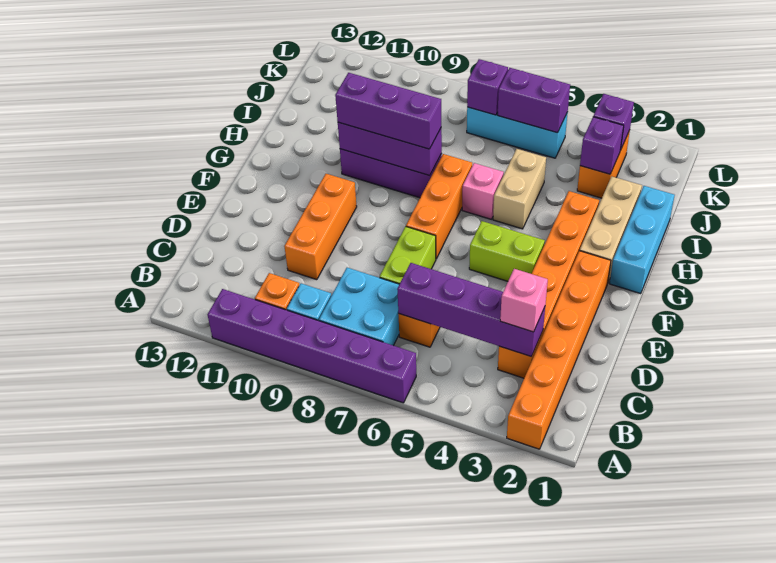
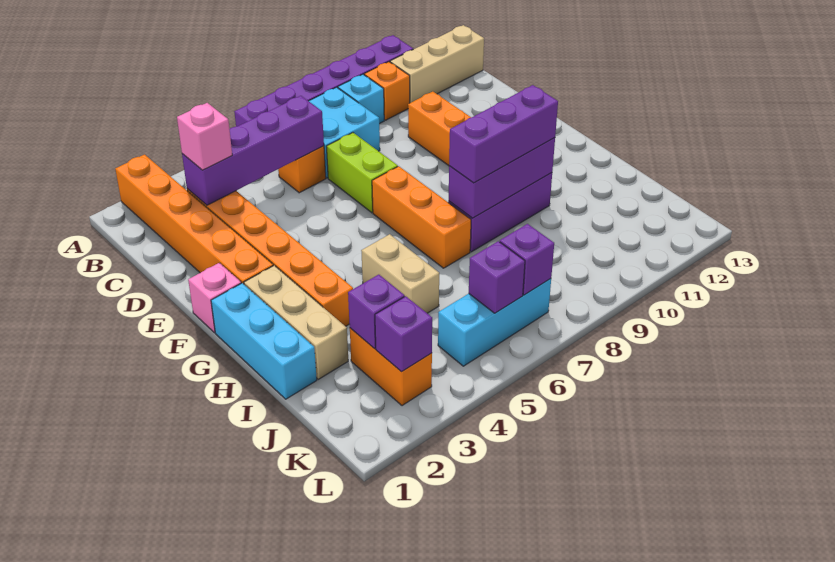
none -> tan 1x3 brick [390,25,484,103]
lime 1x2 brick [469,221,545,281] -> none
pink 1x1 brick [462,163,504,219] -> pink 1x1 brick moved to [188,263,241,333]
purple 1x2 brick [498,68,570,133] -> purple 1x1 brick [469,241,525,313]

